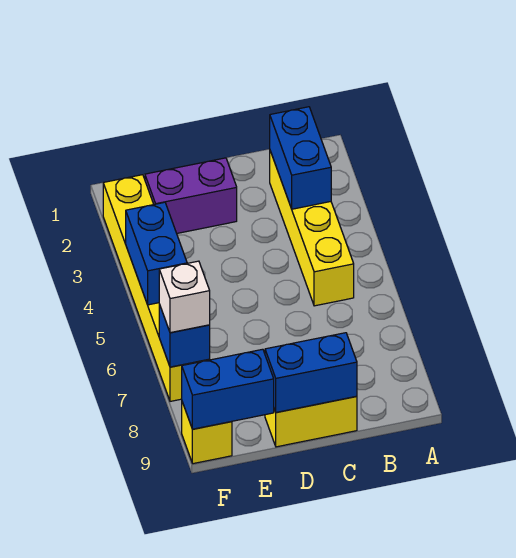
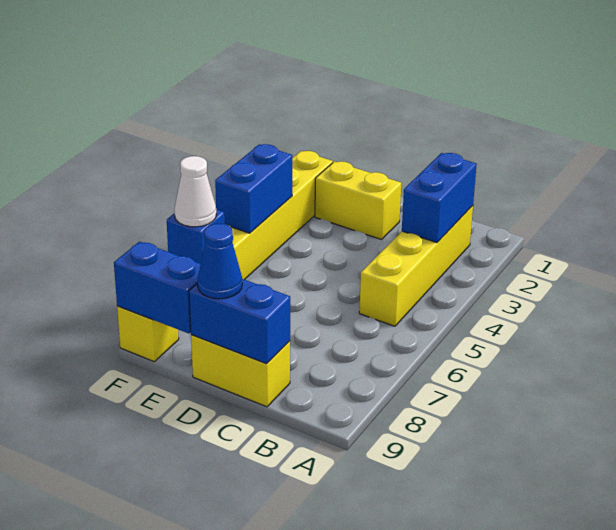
purple 1x2 brick [145,158,237,233] -> yellow 1x2 brick [315,161,401,240]
none -> blue 1x1 cone [198,224,242,299]
white 1x1 brick [159,261,210,333] -> white 1x1 cone [174,156,216,227]

